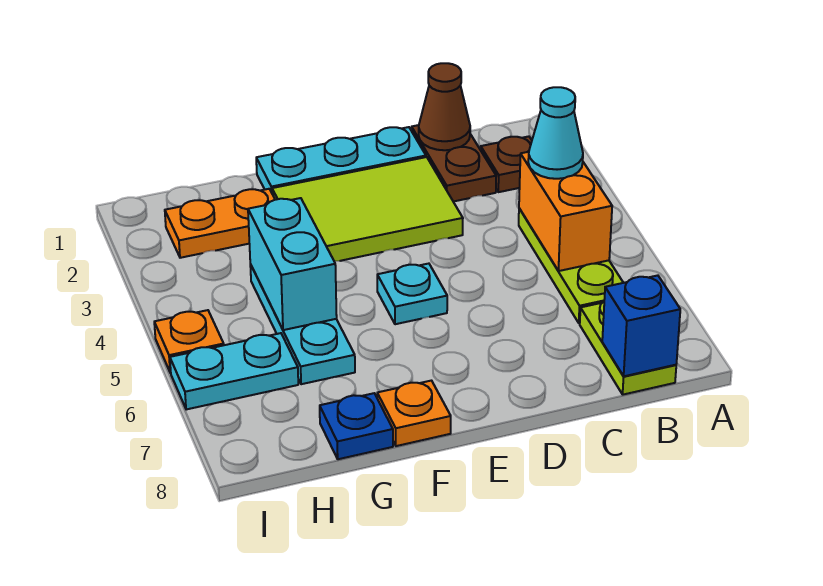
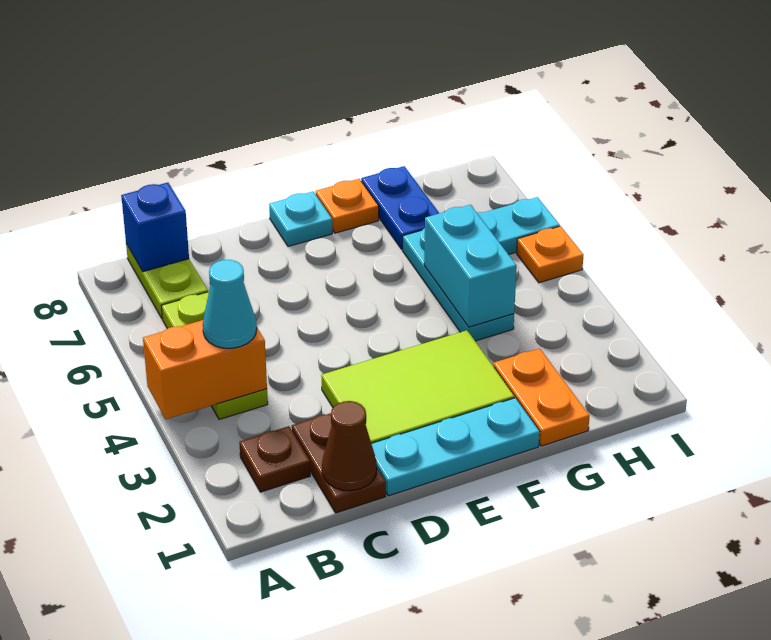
orange 1x2 brick [519,152,612,271] -> orange 1x2 brick turned to [143,320,267,419]
cyan 1x1 plate [377,264,447,324] -> cyan 1x1 plate moved to [269,192,332,247]
orange 1x2 plate [165,189,275,258] -> orange 1x2 plate turned to [493,348,589,446]
blue 1x1 plate [320,393,393,459] -> blue 1x2 plate [361,166,439,249]

